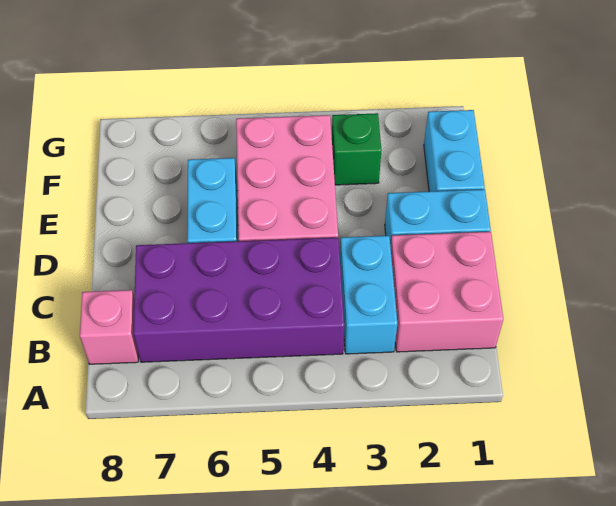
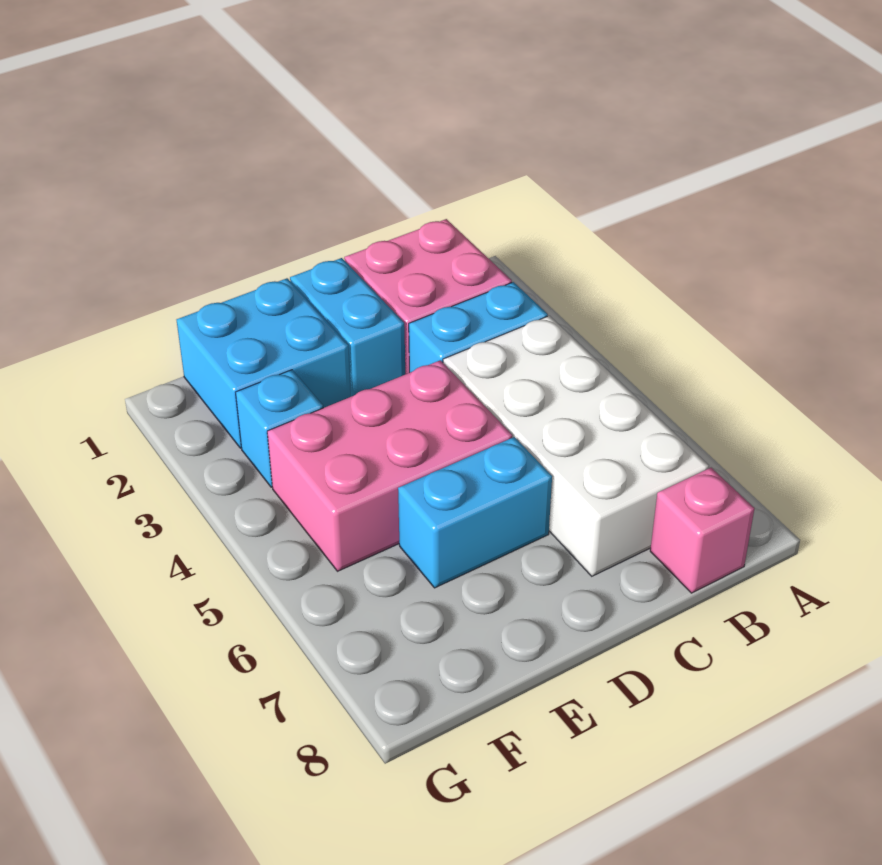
purple 2x4 brick [133,238,344,362] -> white 2x4 brick [443,316,709,576]
cyan 1x2 brick [424,110,485,192] -> cyan 2x2 brick [177,278,351,448]
green 1x1 brick [332,113,381,185] -> cyan 1x1 brick [236,370,323,487]

